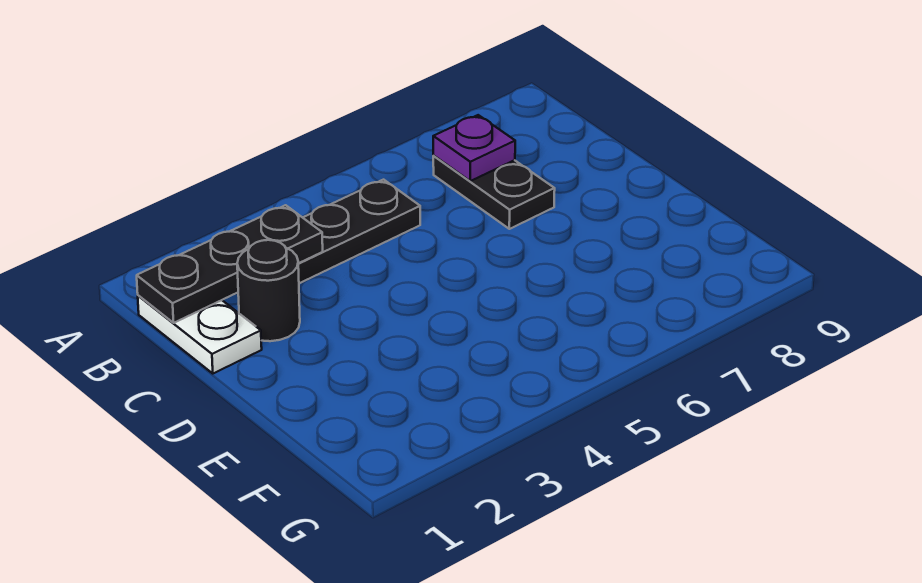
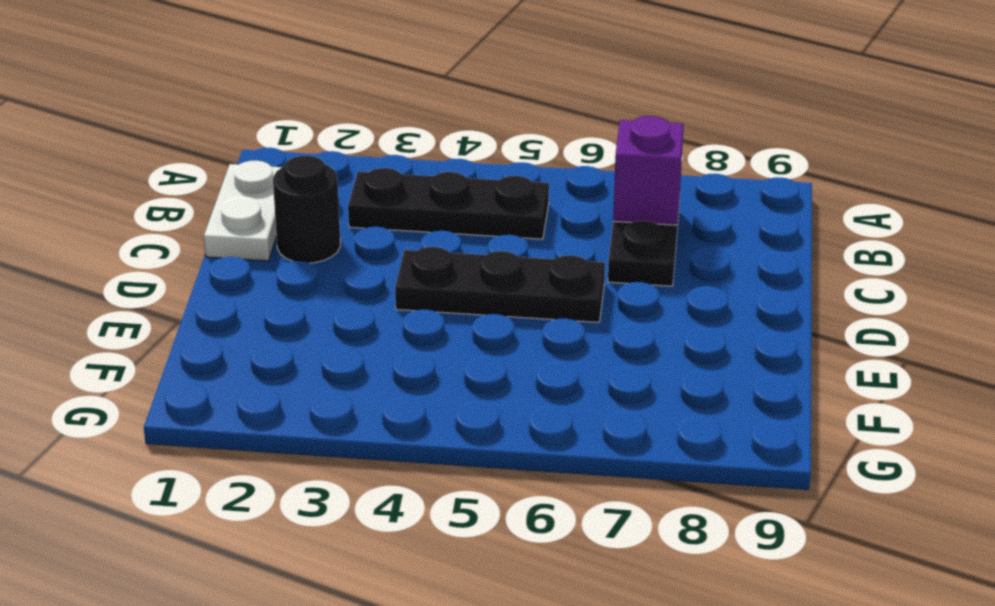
black 1x3 plate [137,205,323,323] -> black 1x3 plate moved to [395,247,605,322]
purple 1x1 plate [433,115,515,181] -> purple 1x1 brick [613,116,684,225]

